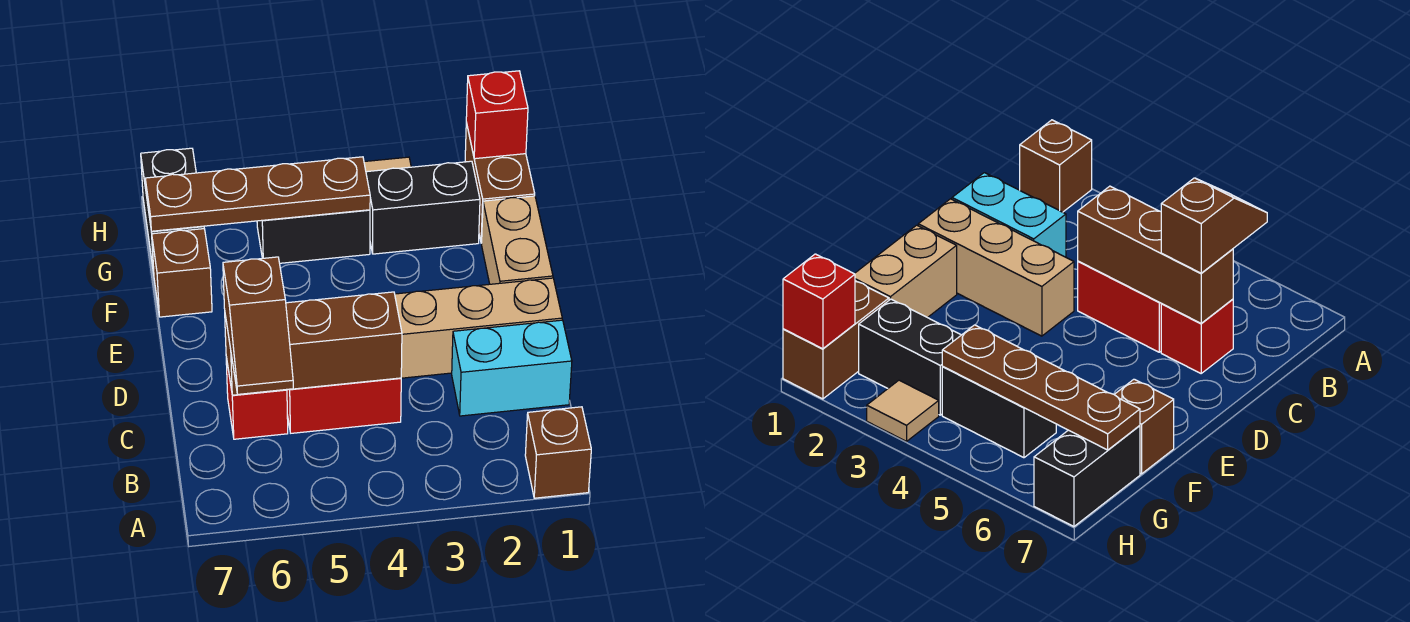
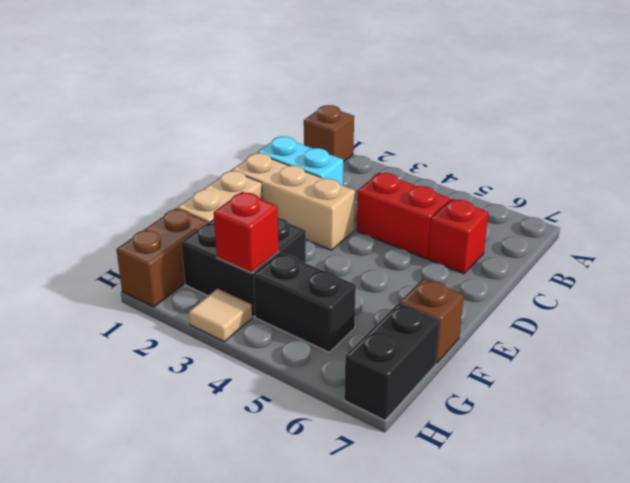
brown 1x2 slope [223,257,293,395] -> none
brown 1x3 brick [225,292,402,395] -> none
black 1x2 brick [366,161,480,254] -> black 2x2 brick [182,218,306,317]
brown 1x4 plate [145,157,370,231] -> none
red 1x1 brick [466,71,528,159] -> red 1x1 brick moved to [214,192,279,273]

